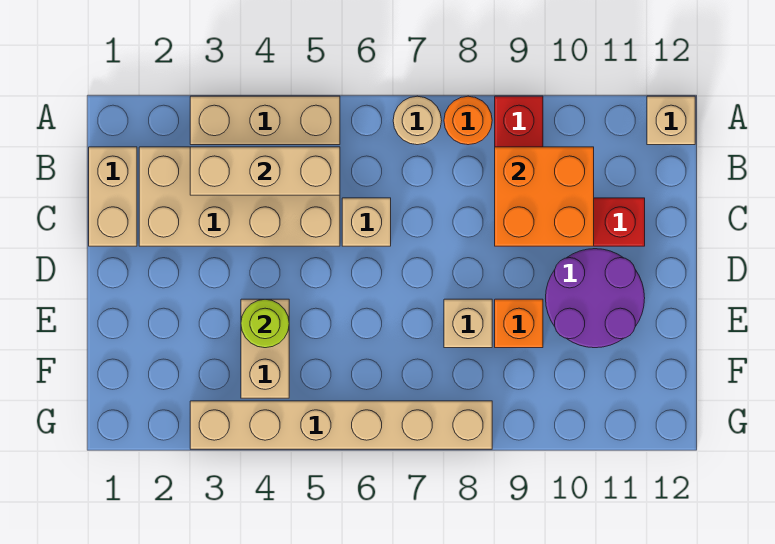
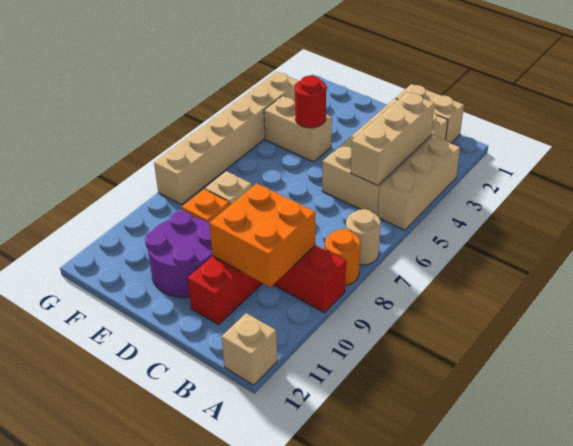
tan 1x1 brick [342,198,391,246] -> none
lime 1x1 round brick [241,299,289,348] -> red 1x1 round brick [295,76,326,128]

